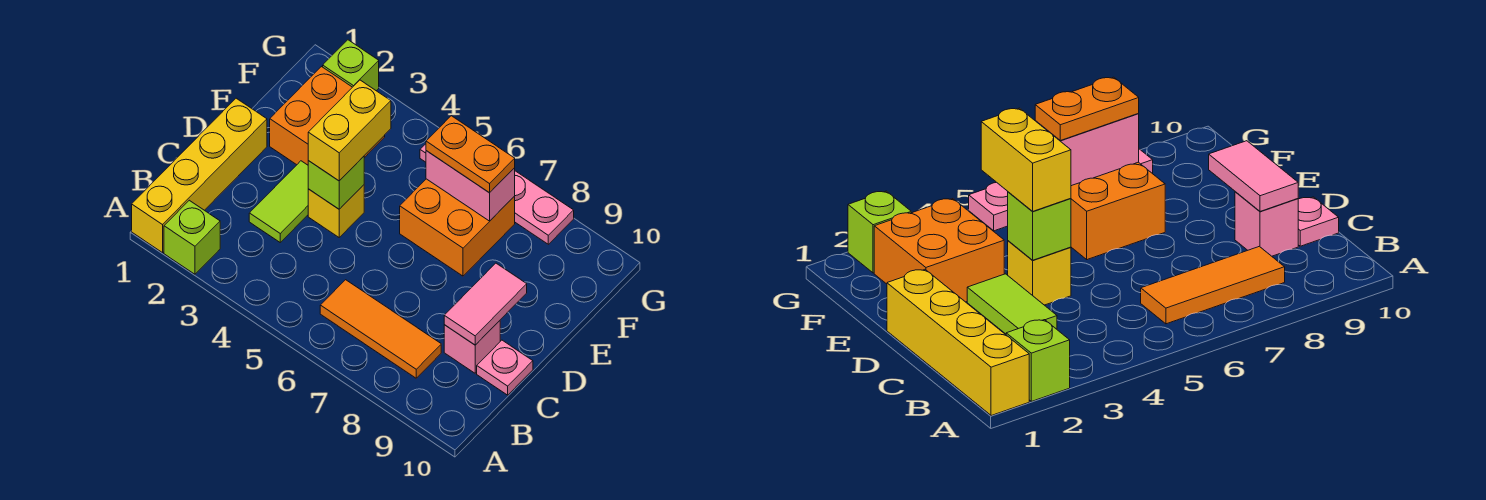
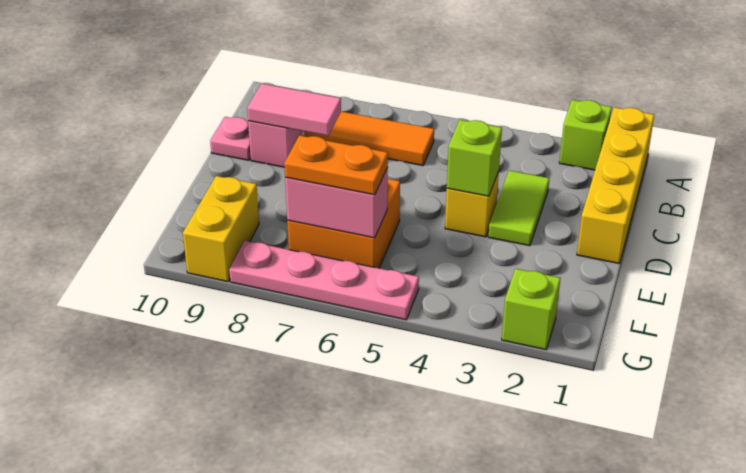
pink 1x2 tile [444,263,527,345] -> pink 1x2 tile turned to [247,84,341,136]
yellow 1x2 brick [308,80,391,181] -> yellow 1x2 brick moved to [183,176,259,282]
orange 2x2 brick [270,67,385,165] -> none

